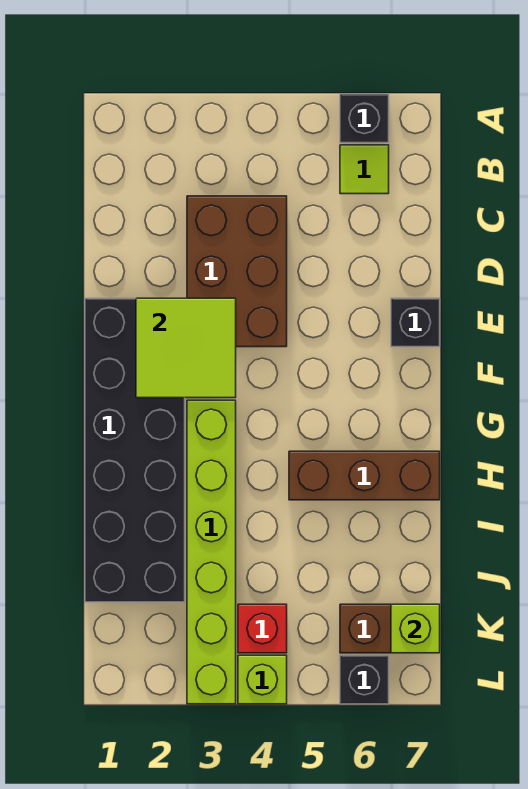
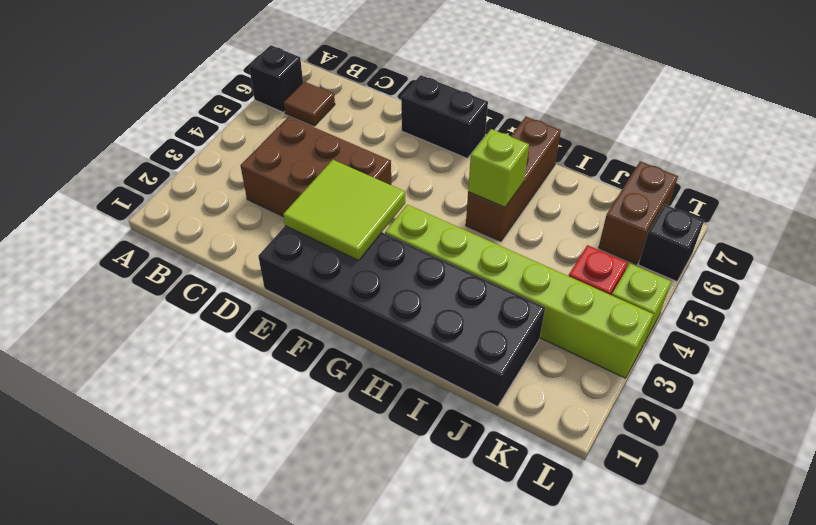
lime 1x1 tile [340,145,389,194] -> brown 1x1 tile [284,82,335,126]
black 1x1 brick [391,298,440,347] -> black 1x2 brick [401,75,488,158]
lime 1x1 brick [391,604,440,653] -> lime 1x1 brick moved to [468,129,529,207]

